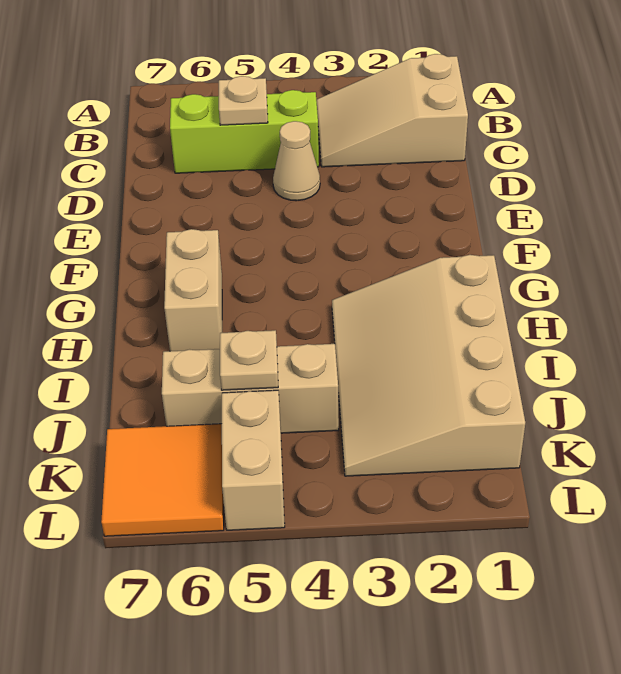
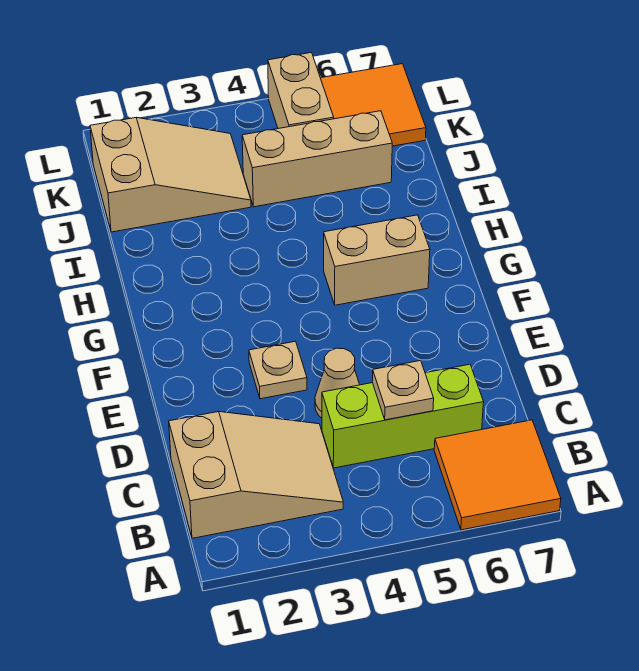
none -> orange 2x2 tile [434,420,561,530]
tan 1x2 brick [164,229,222,351] -> tan 1x2 brick turned to [324,215,430,305]
tan 3x4 slope [332,255,525,476] -> tan 2x3 slope [90,118,251,232]
tan 1x1 plate [220,330,278,390] -> tan 1x1 plate moved to [249,341,307,399]

